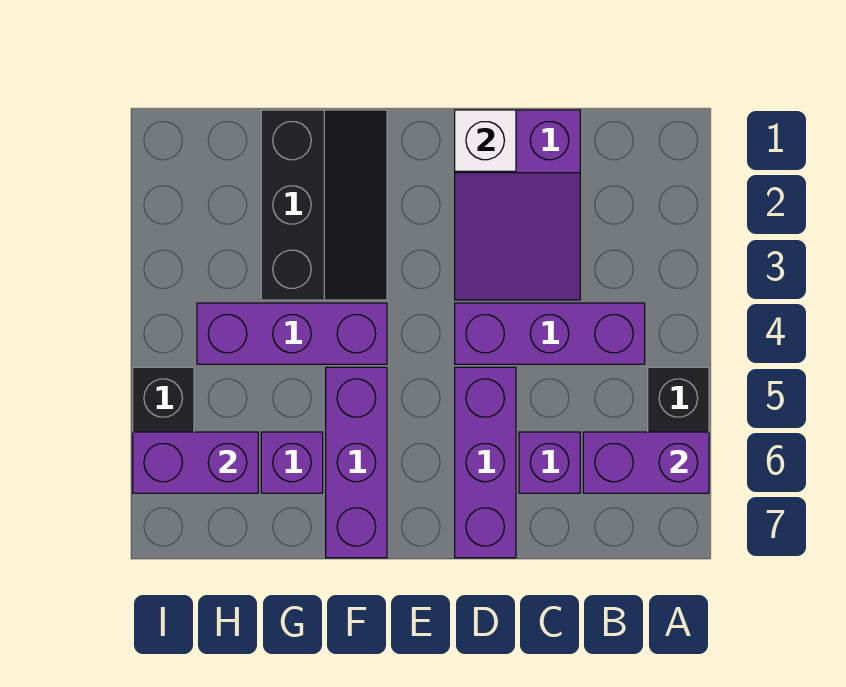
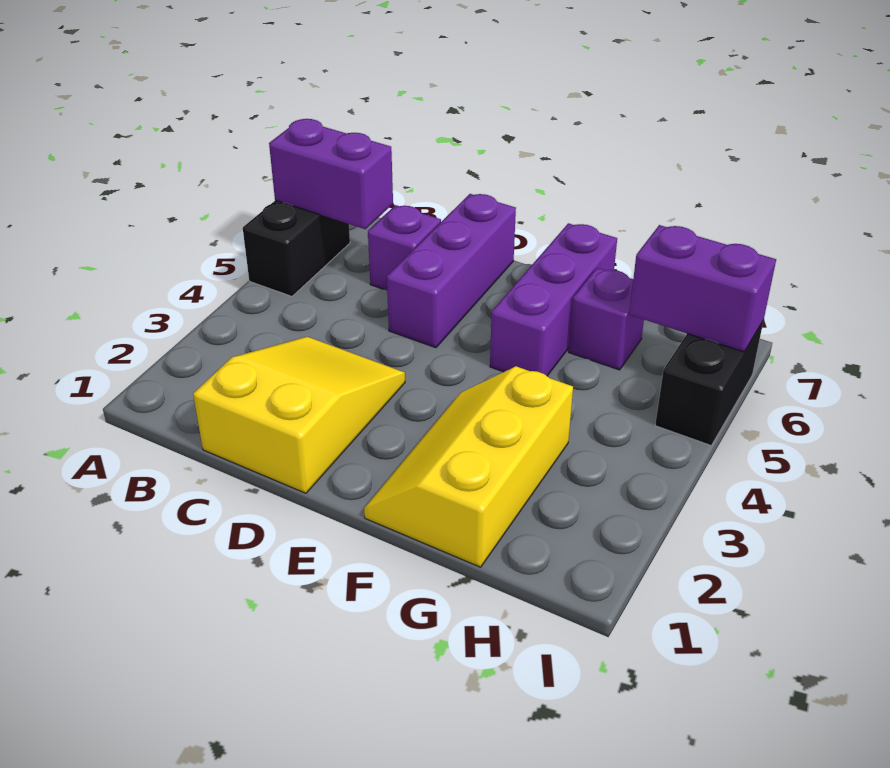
purple 1x3 brick [455,303,645,364] -> none
purple 2x3 slope [455,110,580,300] -> yellow 2x3 slope [193,337,405,493]
white 1x1 brick [455,110,516,171] -> none
black 2x3 slope [261,110,387,300] -> yellow 2x3 slope [364,366,573,567]
purple 1x3 brick [197,303,387,364] -> none

